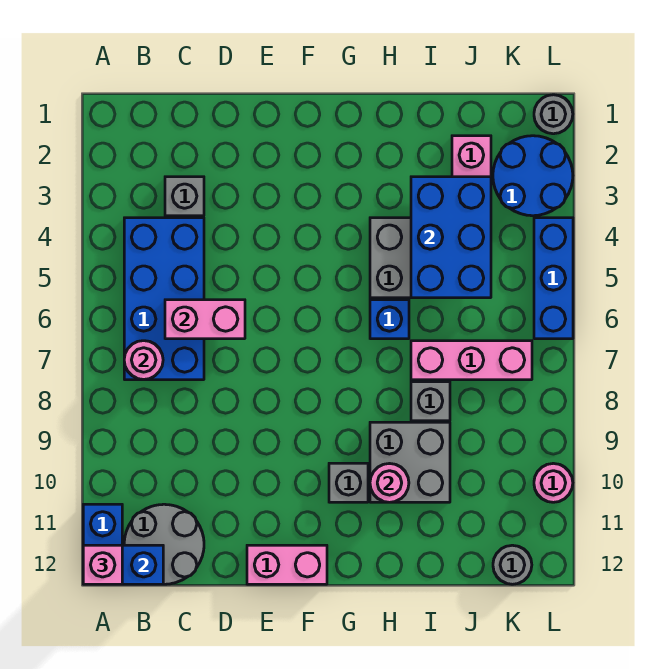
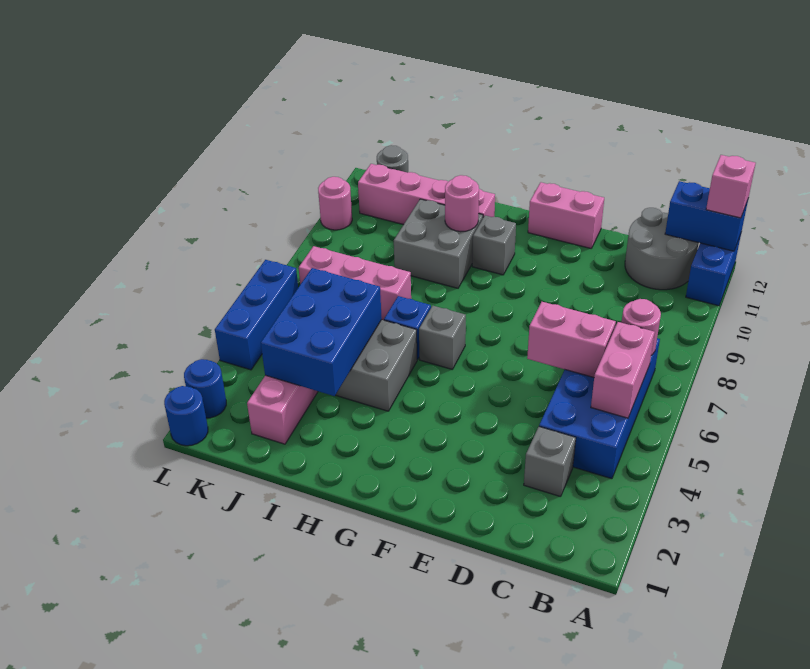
none -> pink 1x2 brick [591,322,655,418]
none -> pink 1x4 brick [358,164,495,225]
grey 1x1 brick [411,382,450,421] -> grey 1x1 brick moved to [419,306,466,369]
blue 2x2 round brick [493,136,573,216] -> blue 1x1 round brick [184,359,226,418]
grey 1x1 round brick [534,95,573,134] -> blue 1x1 round brick [164,386,208,446]

